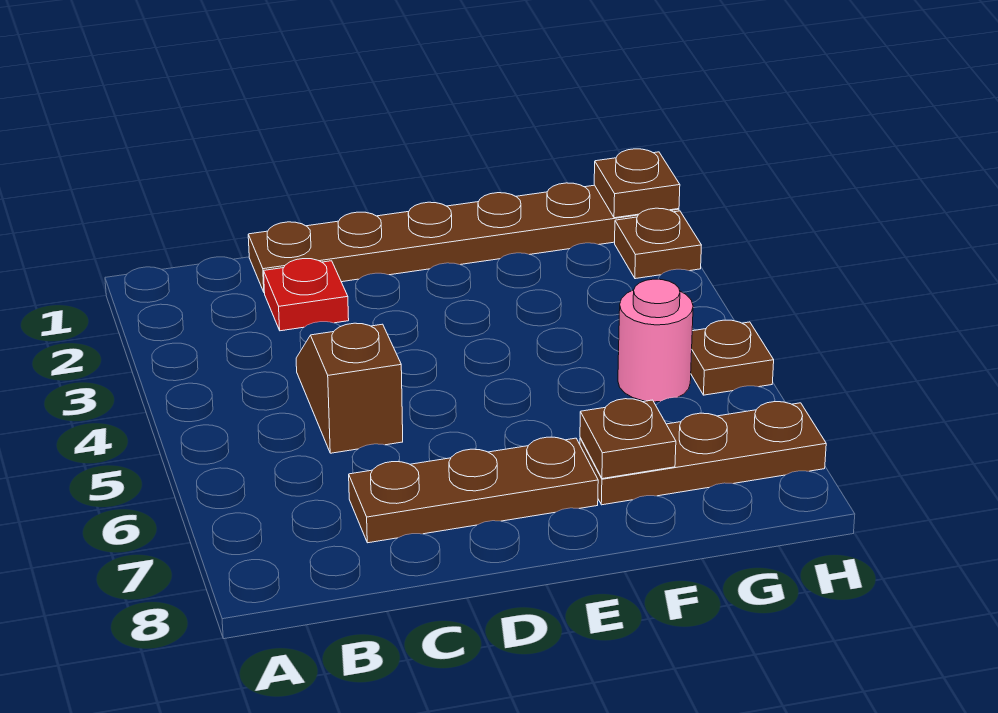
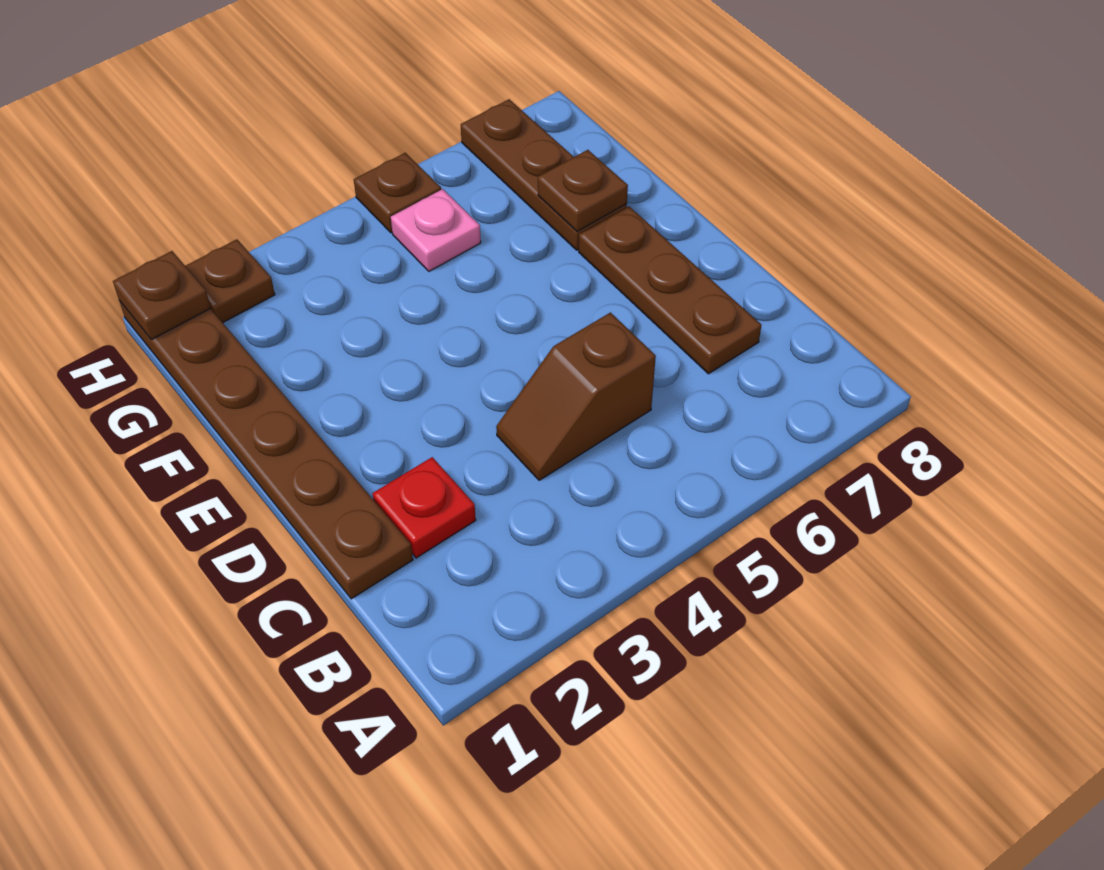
pink 1x1 round brick [618,279,693,402] -> pink 1x1 plate [391,189,481,271]

